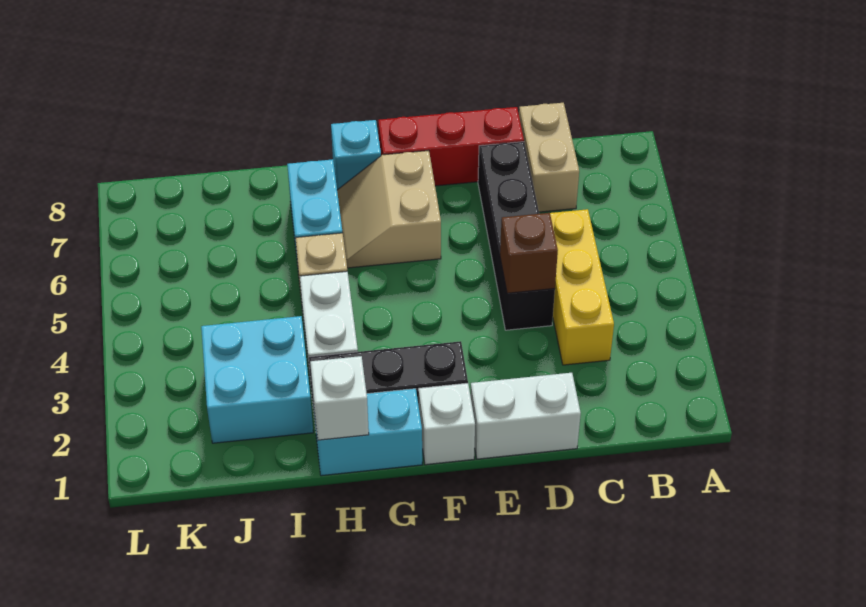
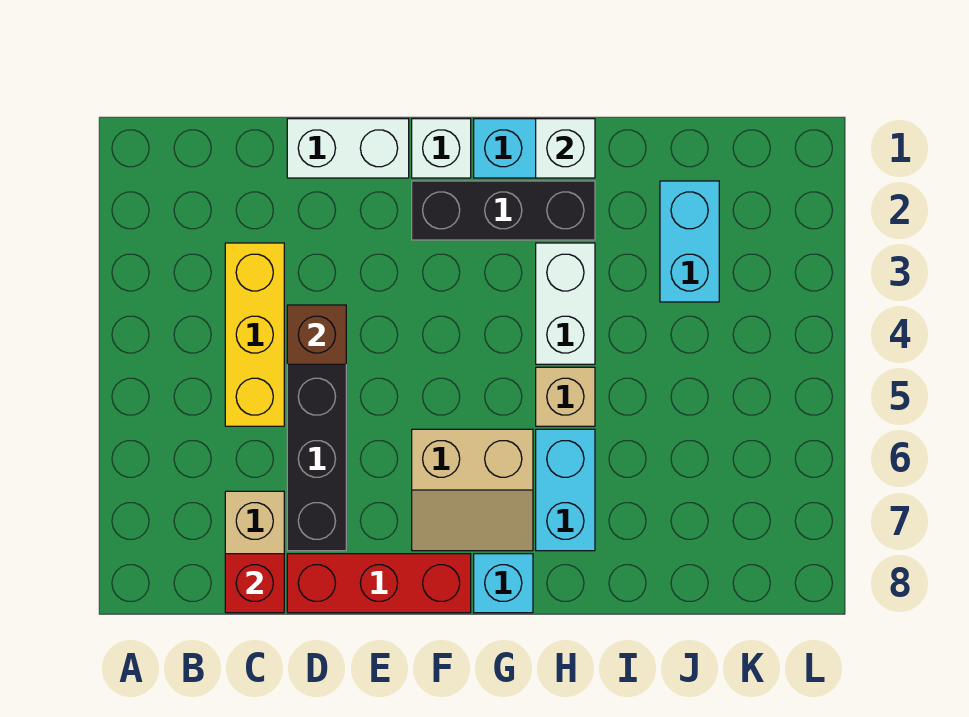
none -> red 1x1 brick [225,554,284,613]
tan 2x2 slope [337,150,441,268] -> tan 2x2 slope turned to [412,429,533,551]
cyan 2x2 brick [201,316,313,443] -> cyan 1x2 brick [660,181,719,302]

